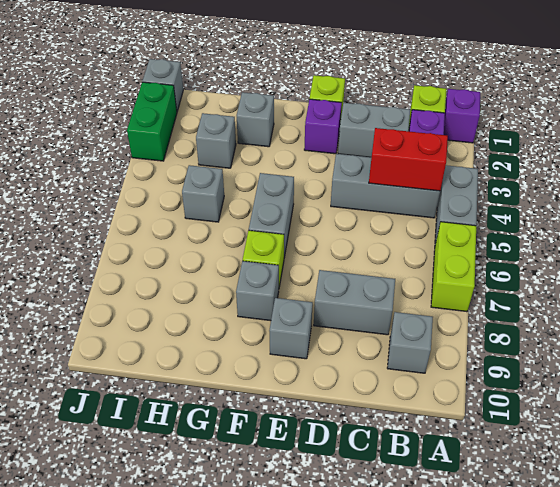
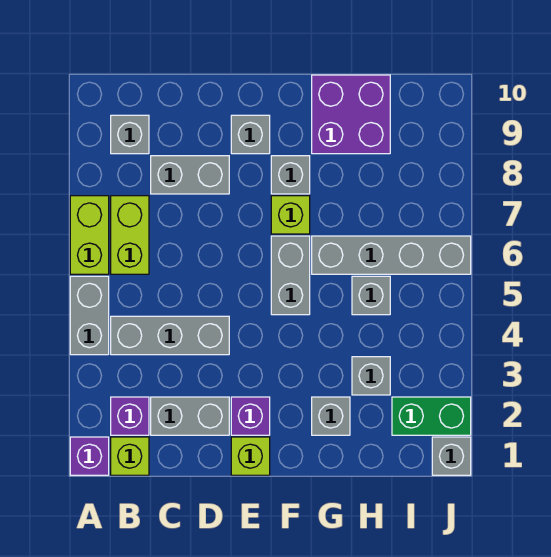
red 1x2 brick [369,128,448,191] -> none
none -> lime 1x2 brick [111,196,149,274]
none -> grey 1x4 brick [312,236,471,274]
none -> purple 2x2 brick [312,75,390,154]
green 1x2 brick [127,82,177,161] -> green 1x2 brick turned to [392,397,471,435]

